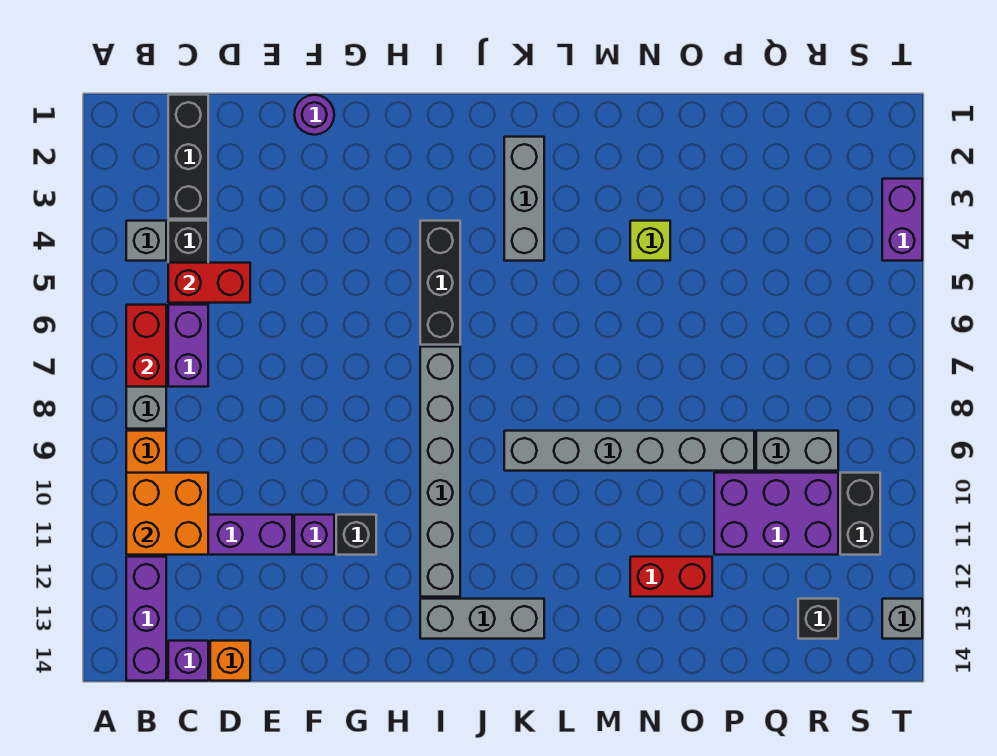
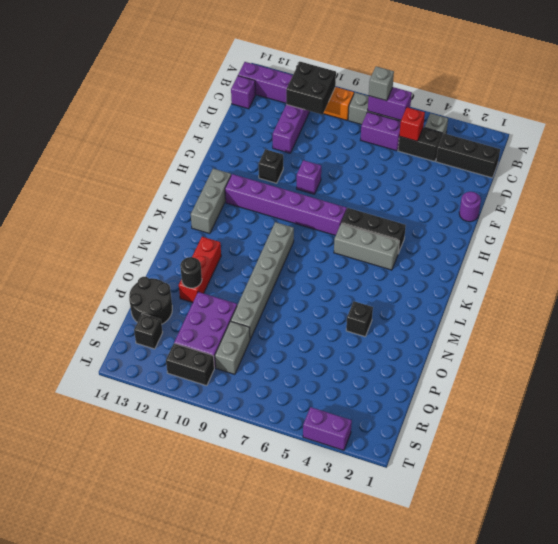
red 1x2 brick [126,305,166,387] -> purple 1x2 brick [368,87,412,120]
orange 2x2 brick [126,473,208,555] -> black 2x2 brick [286,62,336,115]
red 1x2 brick [168,263,250,303] -> red 1x1 brick [399,107,425,141]
orange 1x1 brick [210,641,250,681] -> none
purple 1x1 brick [294,515,334,555] -> purple 1x1 brick moved to [297,160,321,194]
grey 1x6 brick [420,347,460,597] -> purple 1x6 brick [225,174,347,235]
grey 1x3 brick [504,137,544,261] -> grey 1x3 brick moved to [334,224,399,270]
lime 1x1 brick [630,221,670,261] -> black 1x1 brick [346,301,373,337]
red 1x2 brick [630,557,712,597] -> red 1x3 brick [179,237,221,303]
none -> black 1x1 round brick [180,257,202,288]
none -> black 2x2 round brick [129,277,172,324]
grey 1x1 brick [882,599,922,639] -> grey 1x1 brick moved to [369,66,394,101]

